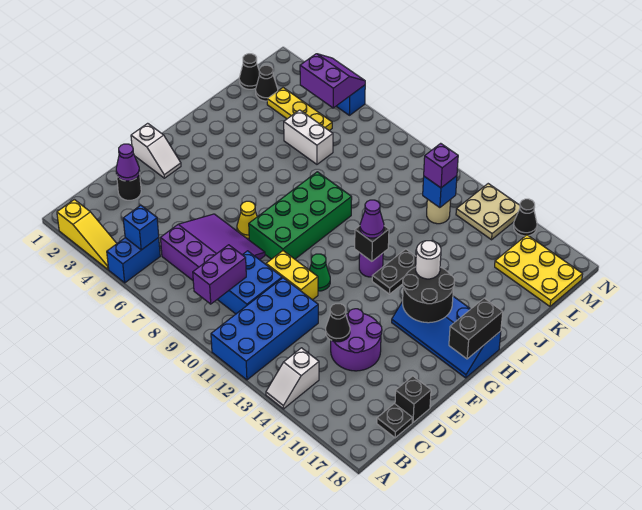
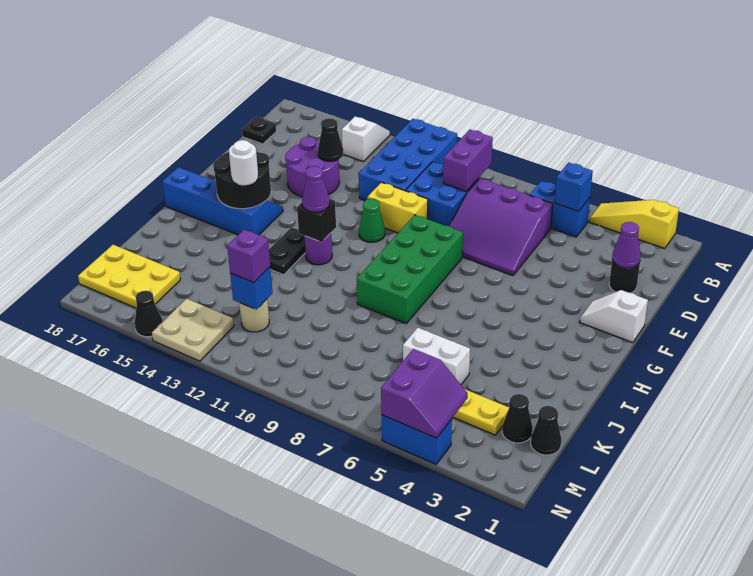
blue 1x2 brick [107,238,160,283] -> blue 1x2 brick turned to [529,181,590,237]
black 1x1 brick [395,376,431,422] -> none
yellow 1x1 cone [237,201,257,238] -> none
black 1x2 brick [449,298,503,359] -> none
purple 2x2 slope [300,54,365,108] -> purple 2x2 slope turned to [381,349,468,438]

